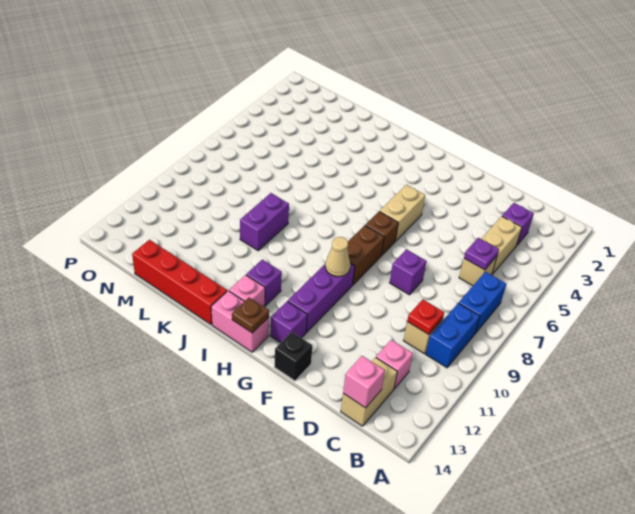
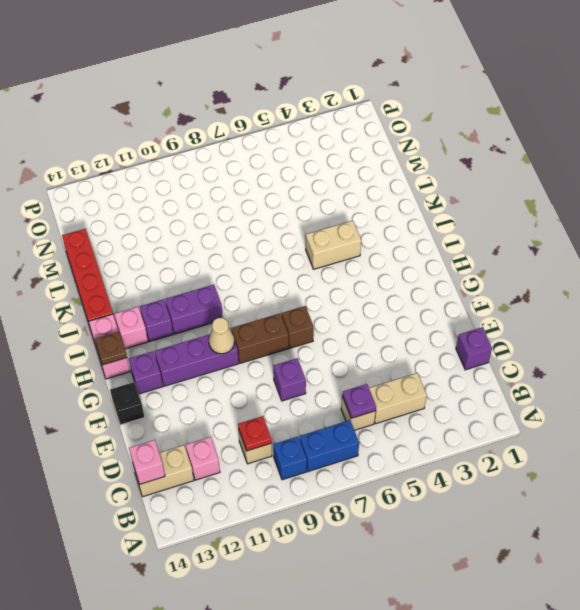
blue 1x2 brick [426,303,480,368] -> blue 1x1 brick [273,437,307,480]
purple 1x1 brick [502,203,534,245] -> purple 1x1 brick moved to [456,327,492,370]
tan 1x2 brick [380,185,425,241] -> tan 1x2 brick moved to [306,221,361,269]
purple 1x2 brick [240,193,289,251] -> purple 1x2 brick moved to [165,285,223,334]

